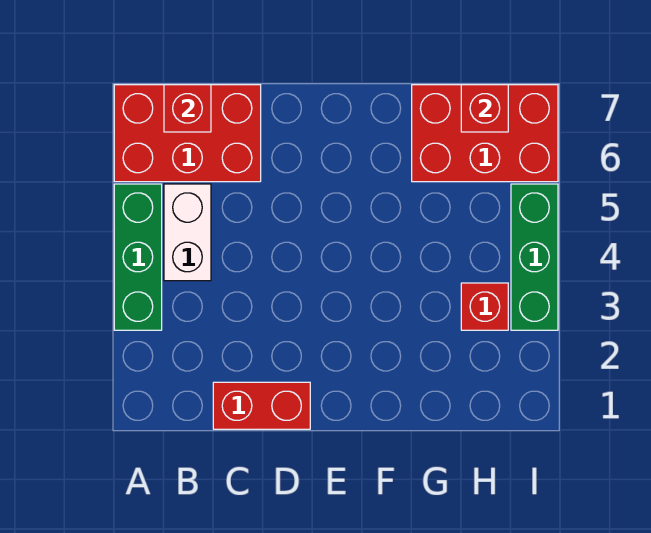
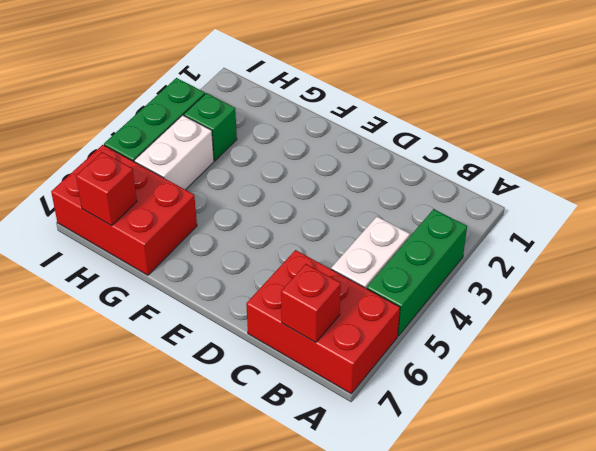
red 1x2 brick [213,382,310,429] -> none
red 1x1 brick [461,283,508,330] -> green 1x1 brick [184,93,237,161]
none -> white 1x2 brick [134,115,214,190]

